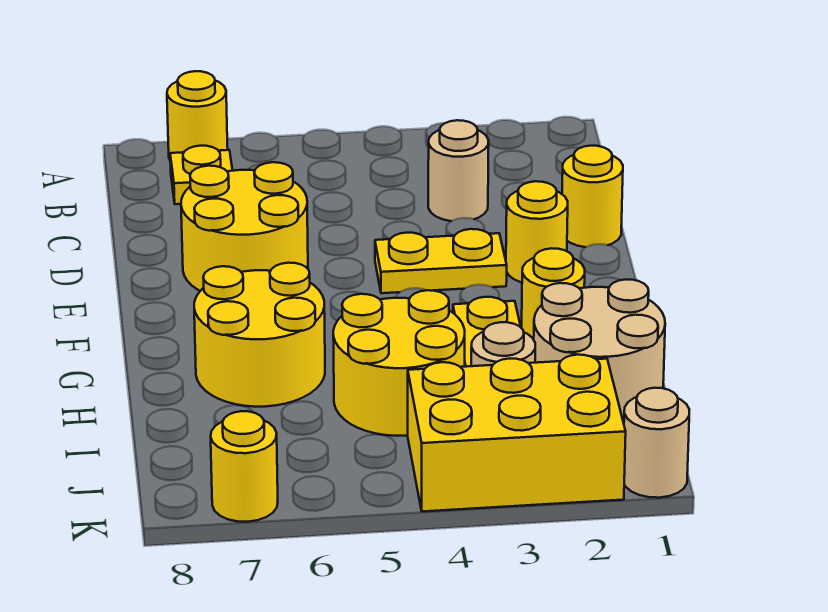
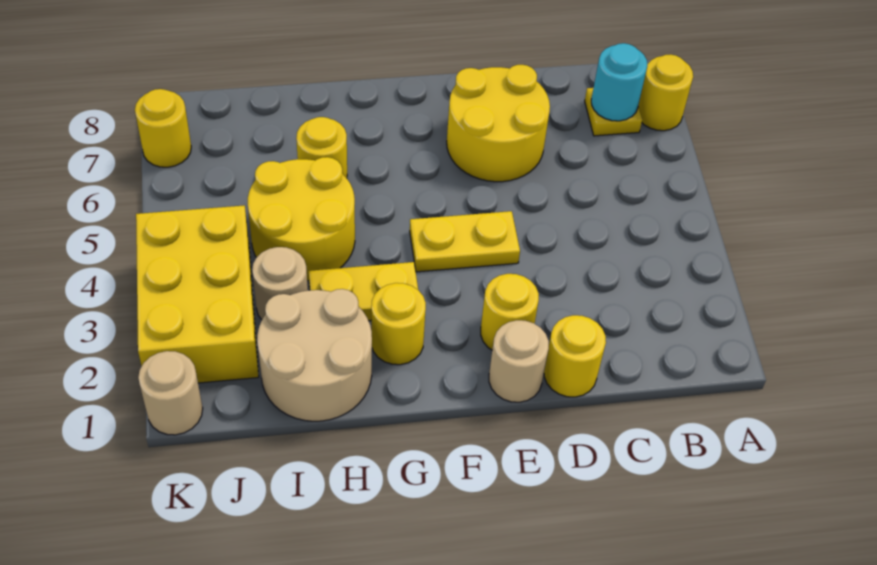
none -> cyan 1x1 round brick [591,43,647,121]
tan 1x1 round brick [428,120,489,221] -> tan 1x1 round brick moved to [489,320,549,402]
yellow 1x2 plate [375,229,507,293] -> yellow 1x2 plate turned to [410,211,520,272]
yellow 2x2 round brick [194,263,325,407] -> yellow 1x1 round brick [296,117,347,178]

